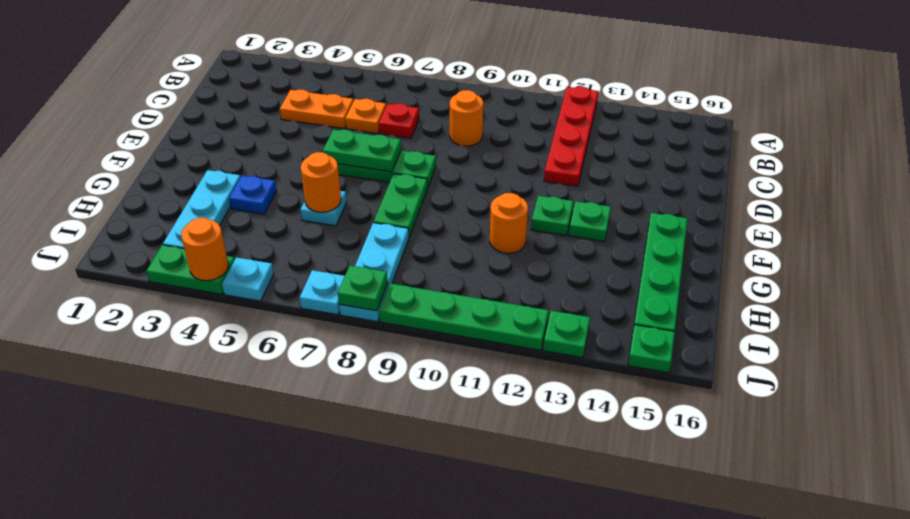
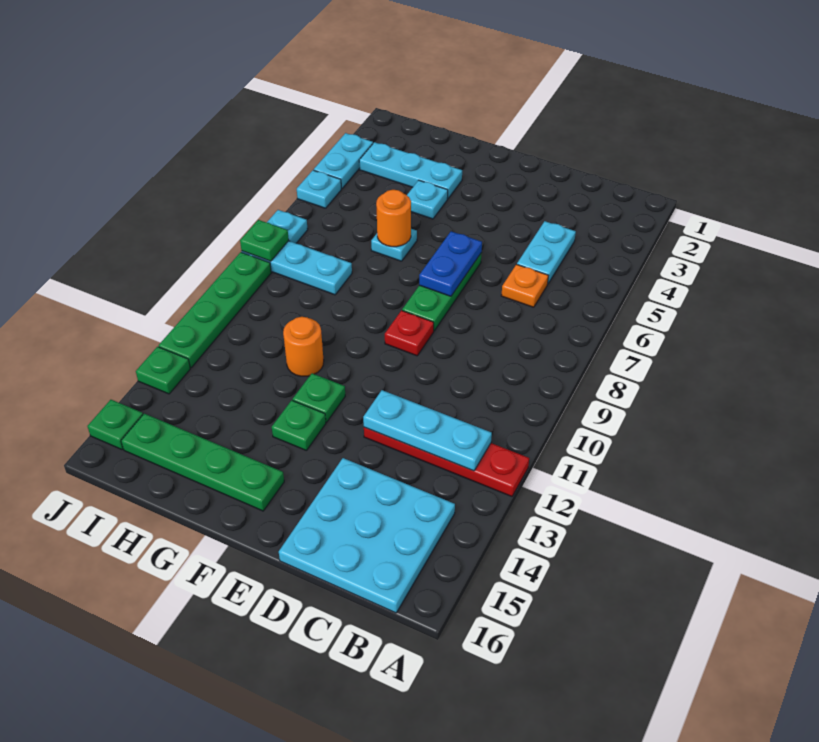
none -> cyan 1x3 plate [363,390,492,471]
none -> cyan 3x3 plate [279,458,455,613]
orange 1x2 plate [280,90,353,129] -> cyan 1x2 plate [517,221,576,284]
red 1x1 plate [379,103,419,138] -> red 1x1 plate moved to [385,310,434,356]
orange 1x1 round brick [450,90,483,146] -> none
green 1x2 plate [323,129,401,172] -> blue 1x2 plate [419,231,482,296]
green 1x2 plate [374,174,427,237] -> none
blue 1x1 plate [229,176,277,214] -> cyan 1x1 plate [407,180,448,219]
green 1x2 plate [146,245,235,294] -> cyan 1x2 plate [314,133,373,188]
orange 1x1 round brick [181,218,228,281] -> none

